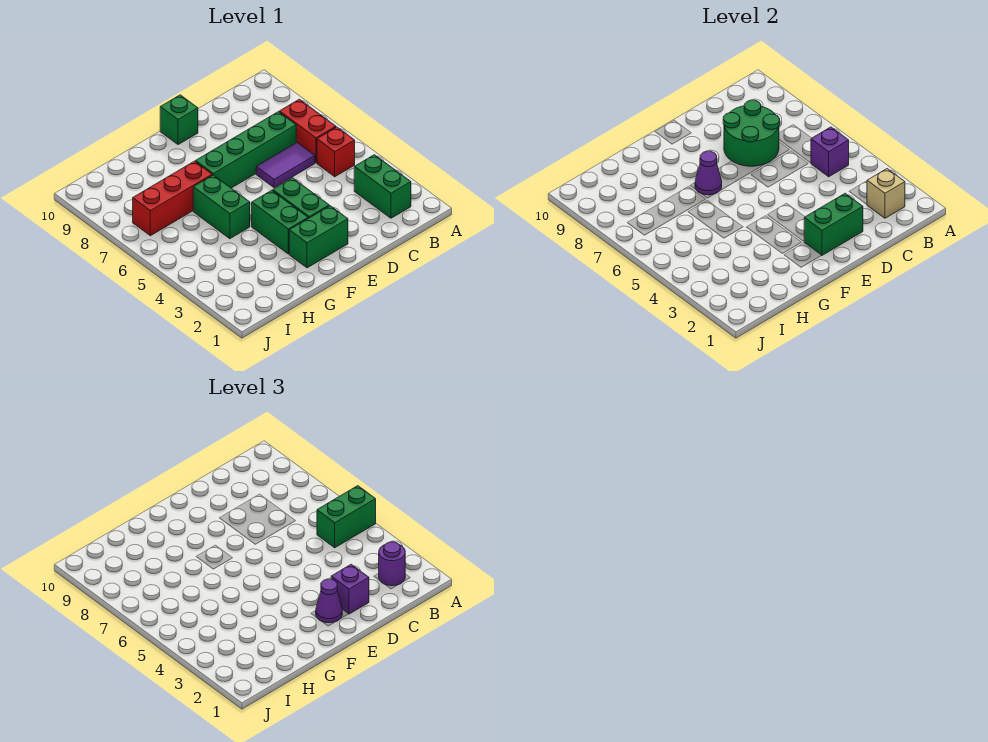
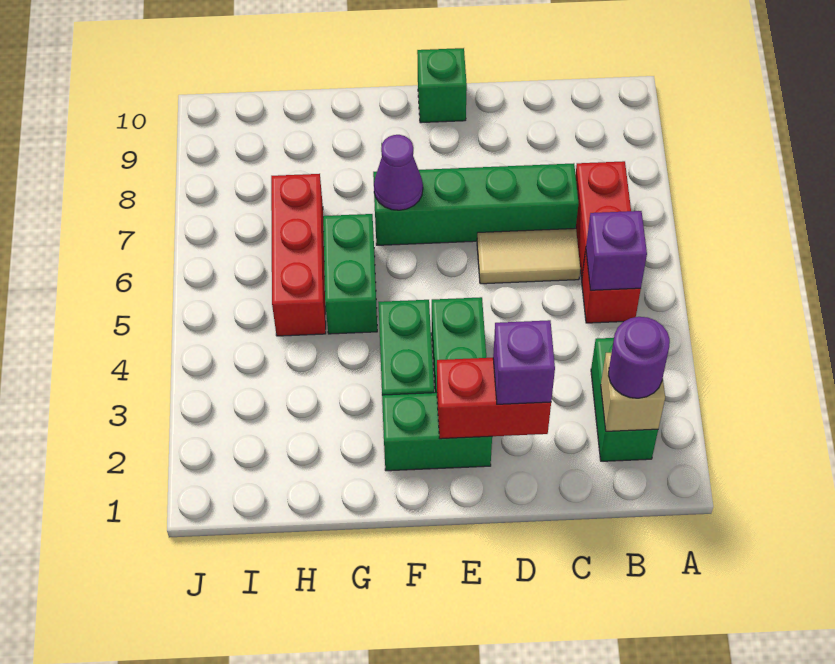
green 1x2 brick [317,486,376,548] -> none
purple 1x2 tile [256,143,315,188] -> tan 1x2 tile [477,228,580,284]
green 2x2 round brick [723,100,780,166] -> none
green 1x2 brick [804,193,863,255] -> red 1x2 brick [437,358,551,439]
purple 1x1 cone [316,579,342,623] -> none
red 1x3 brick [133,161,212,236] -> red 1x3 brick turned to [271,174,326,336]

